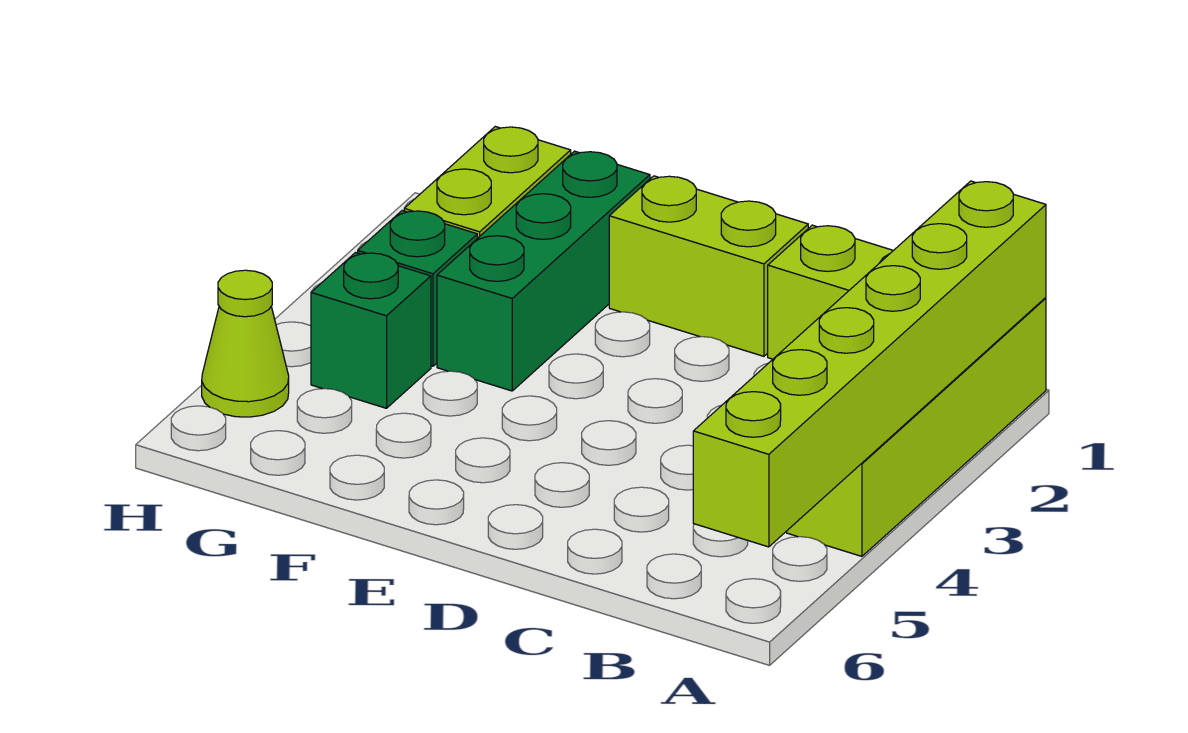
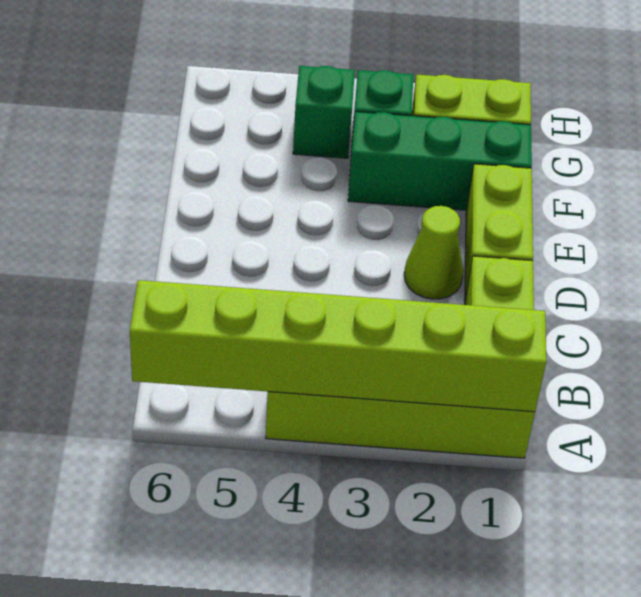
lime 1x1 cone [202,270,289,417] -> lime 1x1 cone moved to [404,206,463,299]

